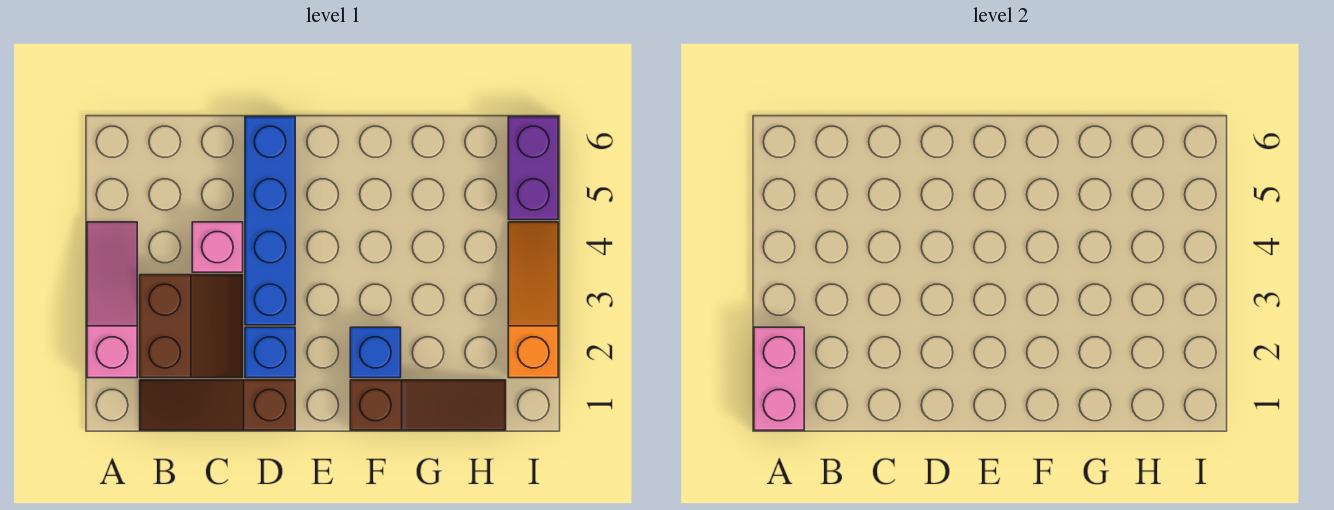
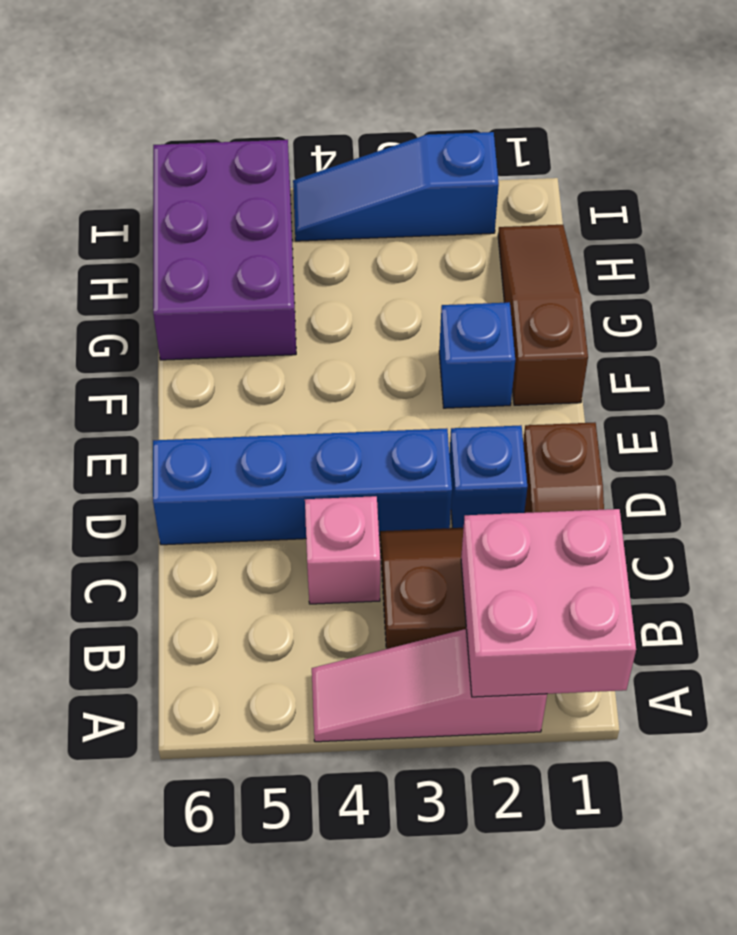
pink 1x2 brick [754,327,804,430] -> pink 2x2 brick [461,509,636,697]
orange 1x3 slope [508,222,558,378] -> blue 1x3 slope [293,132,499,241]
purple 1x2 brick [508,117,558,220] -> purple 2x3 brick [153,140,296,360]

